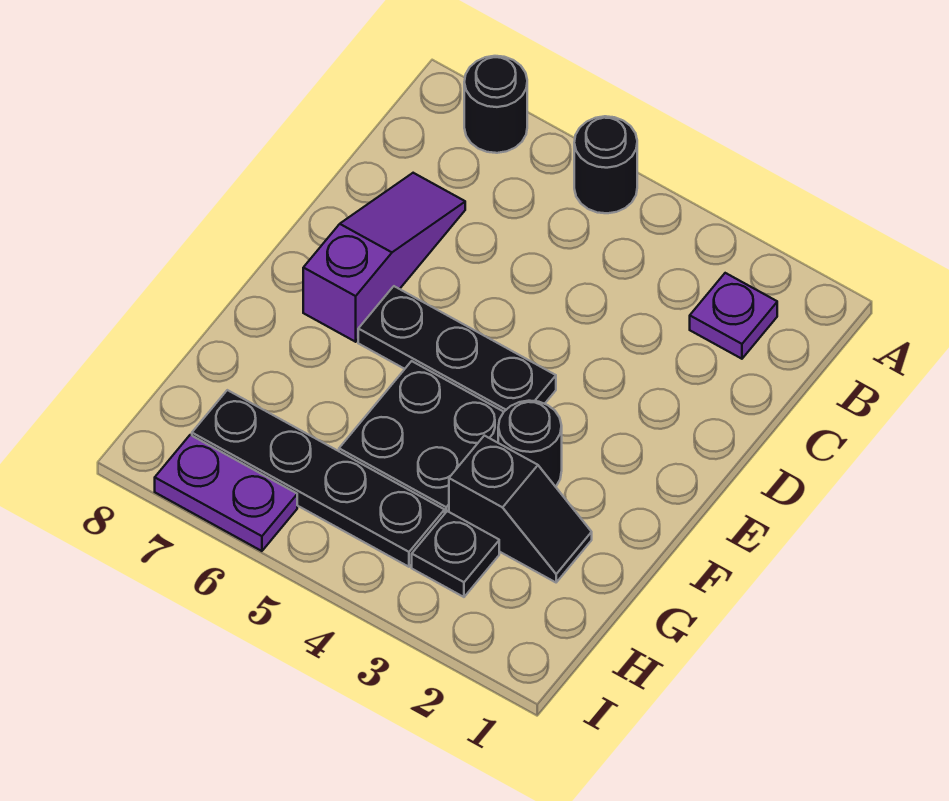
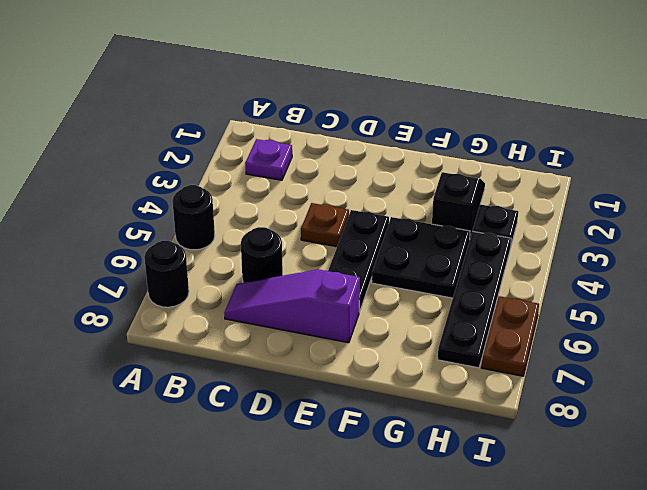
none -> brown 1x1 plate [301,203,349,247]
black 1x1 round brick [498,401,562,487] -> black 1x1 round brick moved to [241,227,283,283]
purple 1x2 plate [155,435,297,551] -> brown 1x2 plate [481,296,539,376]

